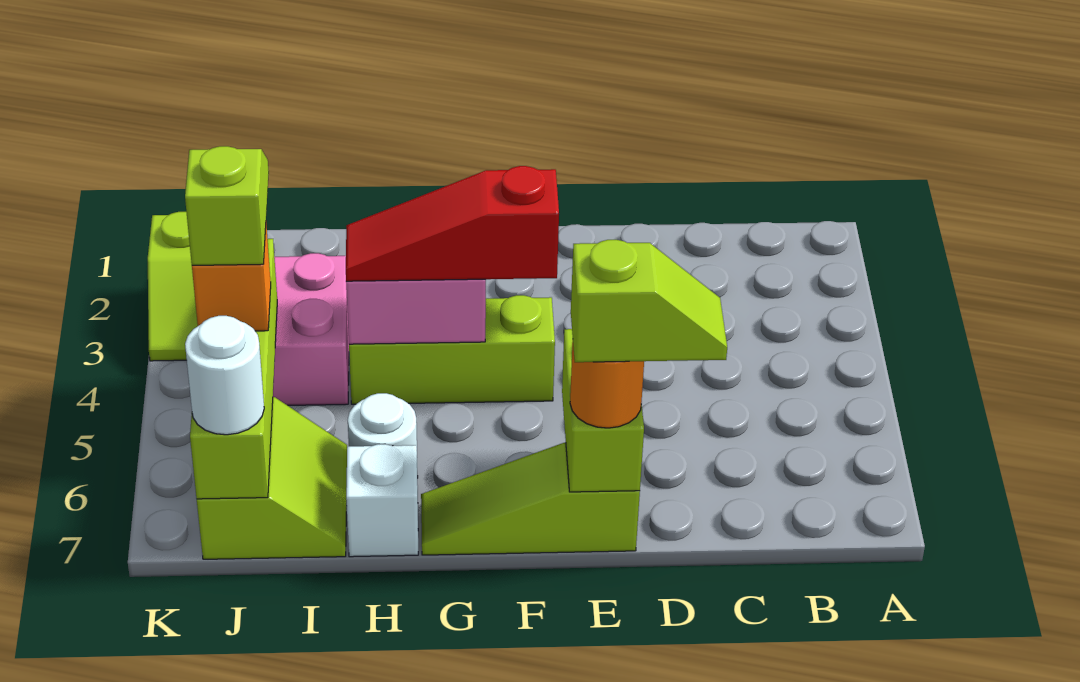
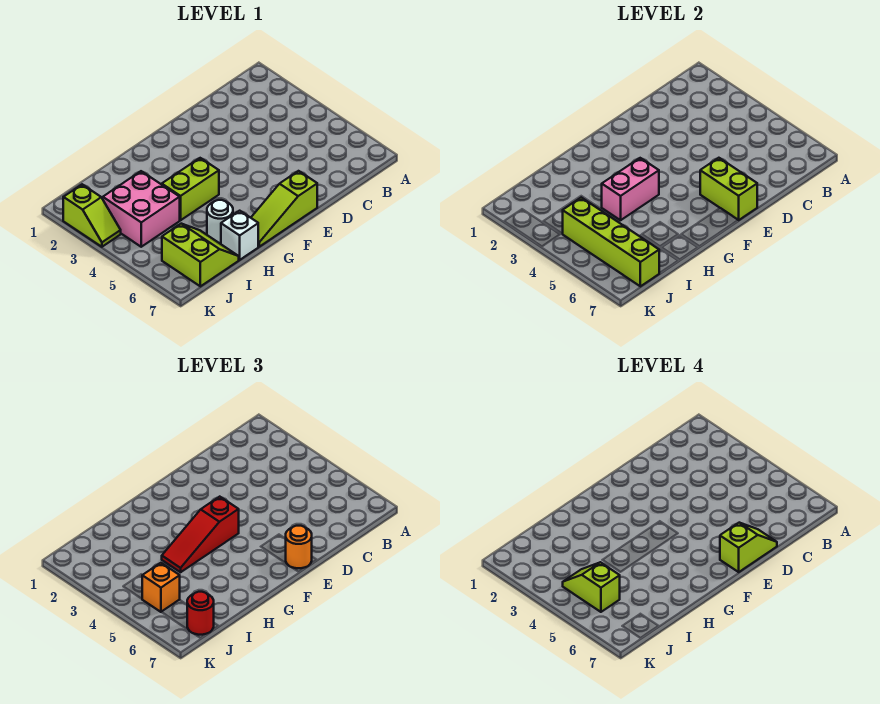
lime 1x3 brick [349,295,555,404] -> lime 1x2 brick [162,158,219,220]
white 1x1 round brick [185,316,264,435] -> red 1x1 round brick [187,592,214,635]

